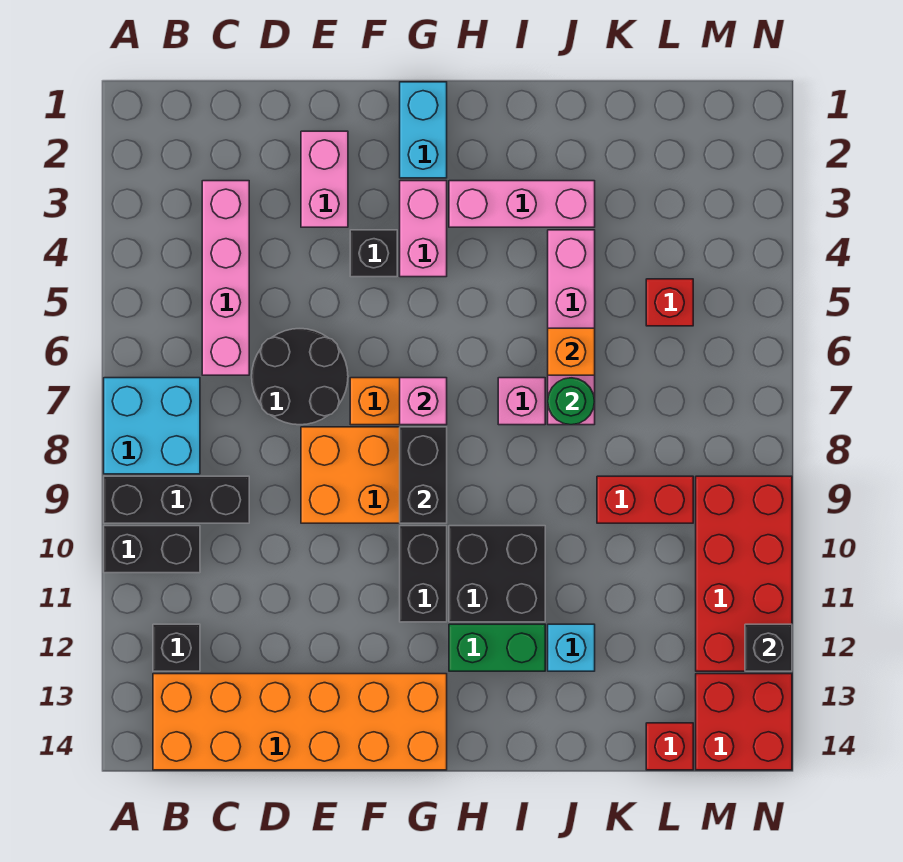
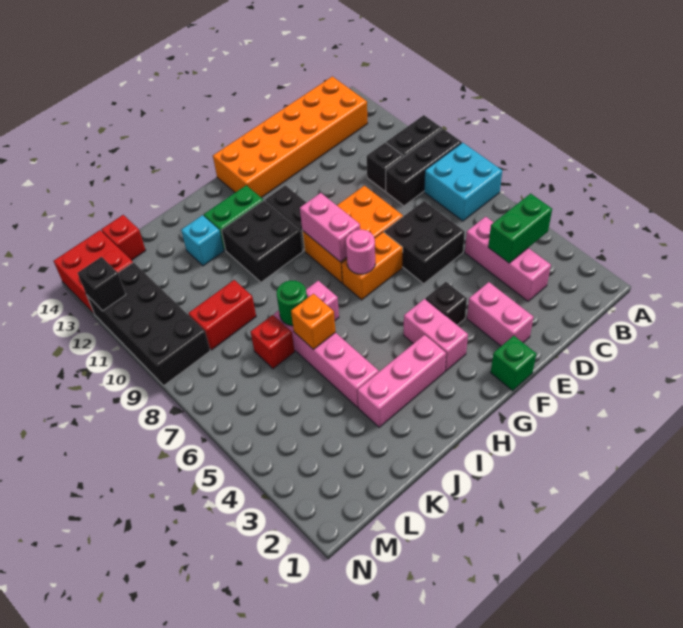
none -> green 1x2 brick [488,194,552,263]
black 1x1 brick [153,624,200,671] -> black 1x1 brick moved to [367,142,404,191]
pink 1x4 brick [202,181,249,375] -> pink 1x3 brick [465,217,551,301]
black 2x2 round brick [252,329,348,425] -> black 2x2 brick [384,201,465,284]
none -> green 1x1 brick [491,336,536,391]
cyan 1x2 brick [400,82,447,178] -> none
pink 1x1 brick [400,378,447,425] -> pink 1x1 round brick [346,230,375,274]
black 1x2 brick [400,427,447,523] -> pink 1x2 brick [300,193,360,262]
red 1x1 brick [646,279,693,326] -> red 1x1 brick moved to [251,315,295,369]
red 2x4 brick [696,476,792,671] -> black 2x4 brick [87,263,210,385]

